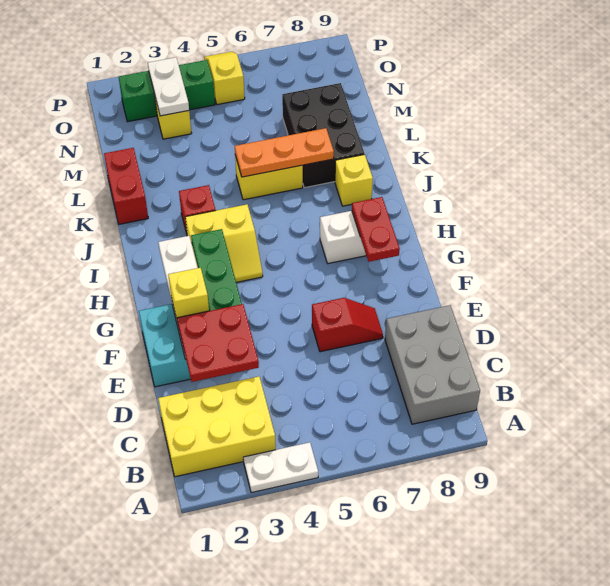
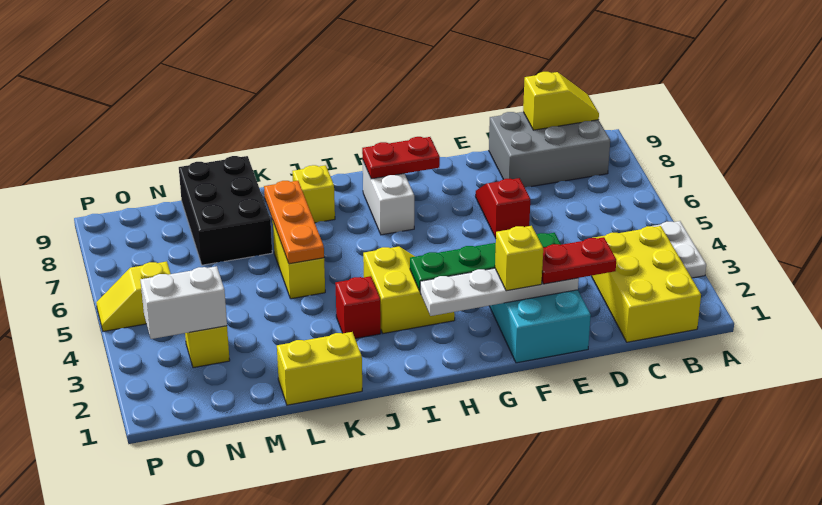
none -> yellow 1x2 slope [523,72,599,130]
red 2x2 plate [177,304,259,382] -> red 1x2 plate [542,237,616,284]
red 1x2 brick [104,148,148,224] -> yellow 1x2 brick [277,332,362,405]
black 2x3 brick [282,83,364,188] -> black 2x3 brick turned to [179,156,272,265]
white 1x2 plate [148,57,189,116] -> white 1x2 brick [141,266,227,339]
green 1x3 brick [119,60,215,122] -> none

